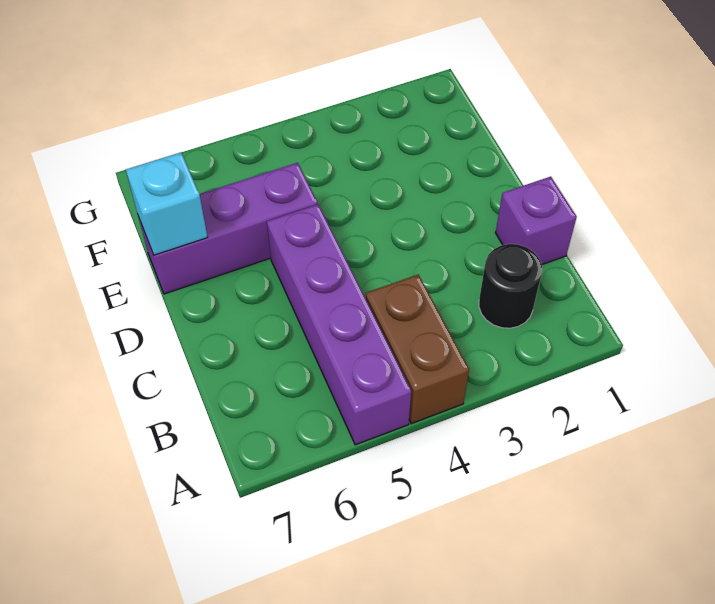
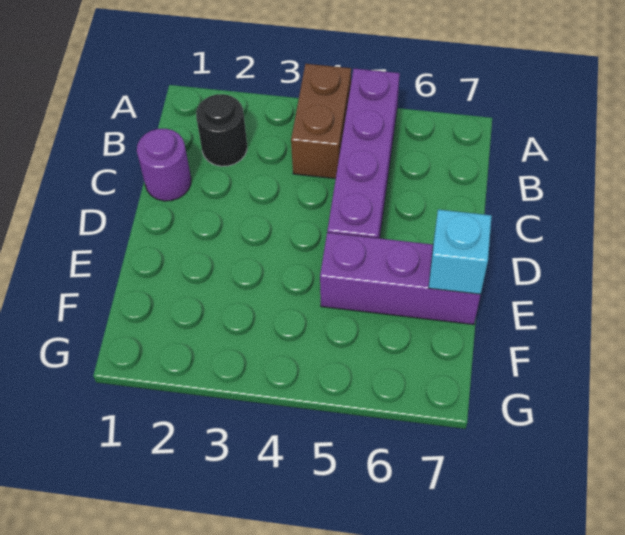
purple 1x1 brick [496,177,577,264] -> purple 1x1 round brick [137,129,191,201]

